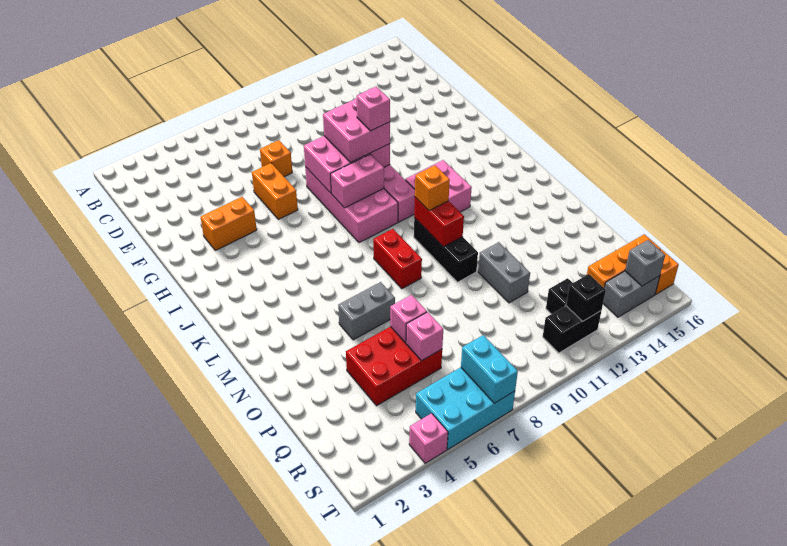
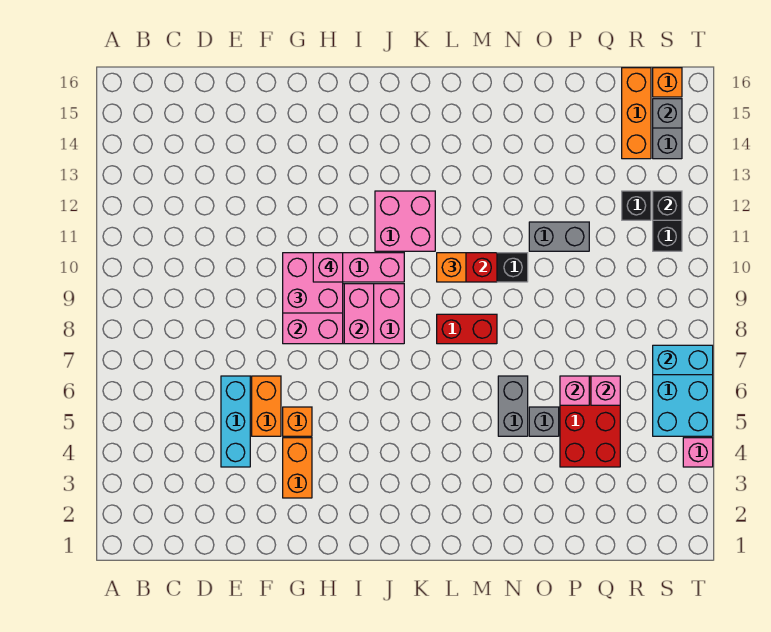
none -> cyan 1x3 brick [221,376,250,467]
orange 1x1 brick [260,140,292,177] -> orange 1x1 brick moved to [283,407,312,436]
orange 1x2 brick [252,163,298,219] -> orange 1x2 brick turned to [252,376,281,436]
none -> grey 1x1 brick [529,407,559,436]

